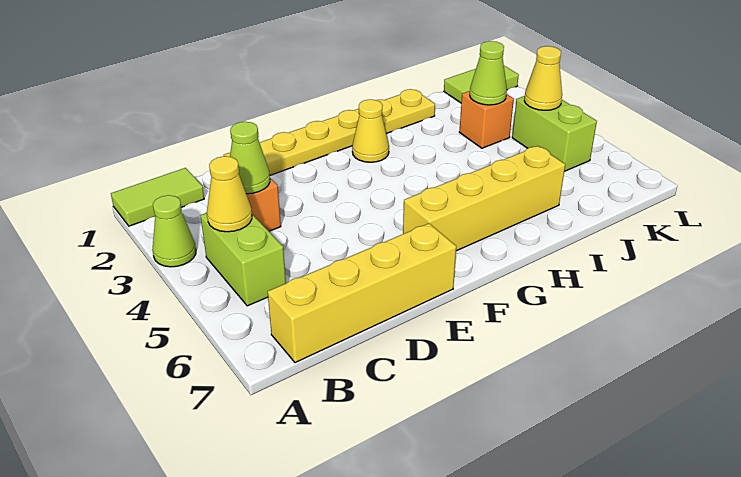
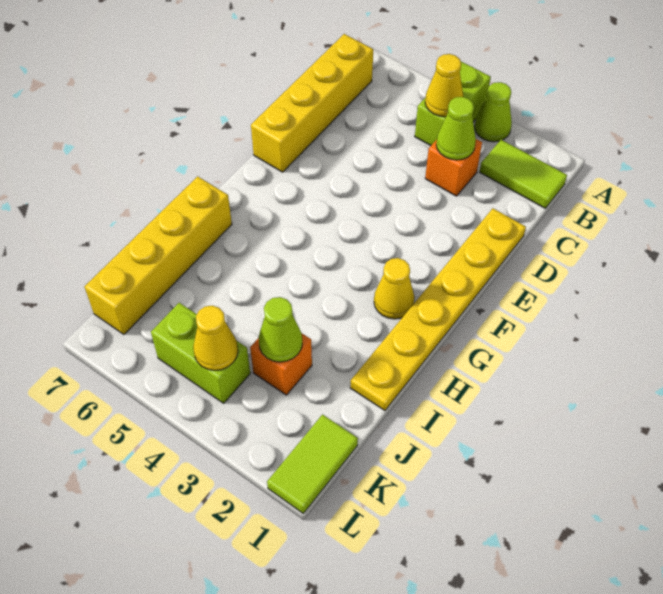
lime 1x2 tile [111,168,204,226] -> lime 1x2 tile turned to [480,140,567,208]
lime 1x2 brick [200,213,286,306] -> lime 1x2 brick turned to [415,62,491,146]
yellow 1x4 brick [403,146,565,251] -> yellow 1x4 brick moved to [84,176,232,334]

